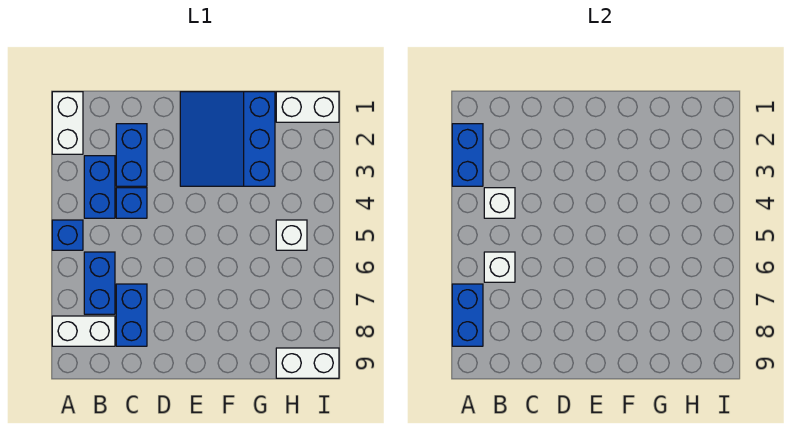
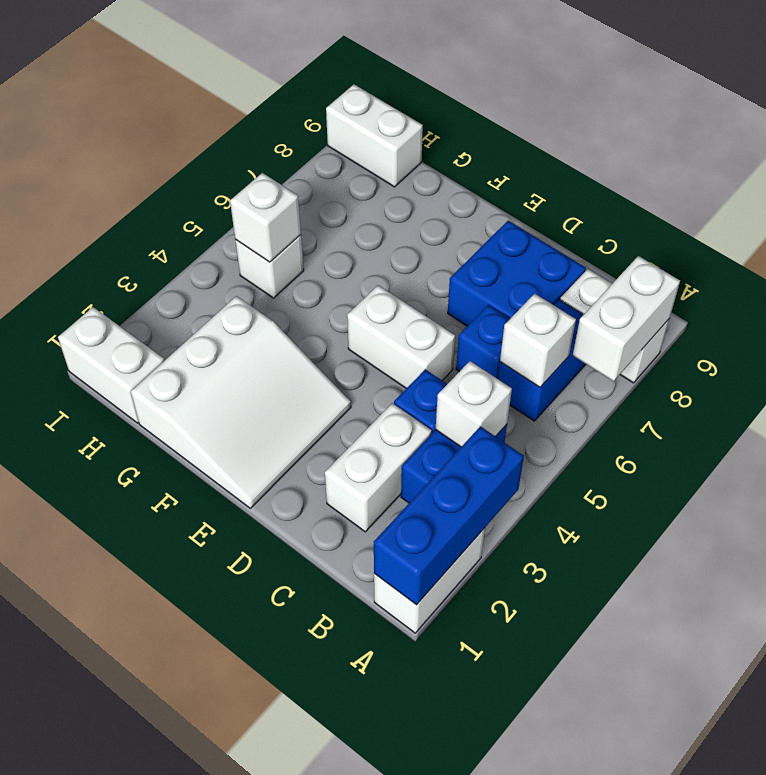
blue 1x2 brick [452,124,483,186] -> blue 1x3 brick [374,427,524,605]
blue 1x1 brick [52,220,83,250] -> blue 1x1 brick moved to [456,305,510,379]
blue 1x2 brick [452,284,483,346] -> white 1x2 brick [573,256,680,381]
blue 1x2 brick [116,124,147,186] -> white 1x2 brick [325,403,432,532]
blue 1x2 brick [116,284,147,346] -> blue 2x2 brick [448,221,586,326]
none -> white 1x2 brick [347,285,455,388]
blue 3x3 slope [180,92,275,186] -> white 3x3 slope [131,296,351,508]
none -> white 1x1 brick [230,173,301,262]

